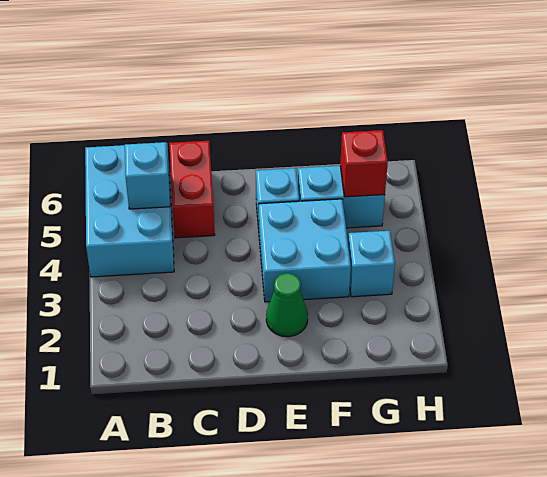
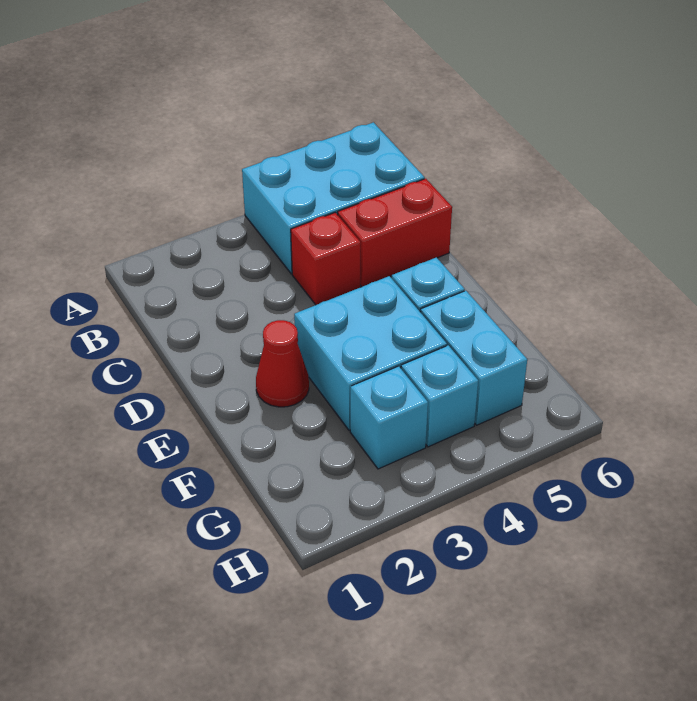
cyan 1x1 brick [125,142,170,209] -> cyan 1x1 brick moved to [401,345,478,447]
green 1x1 cone [266,273,308,337] -> red 1x1 cone [256,320,309,407]
red 1x1 brick [340,130,388,197] -> red 1x1 brick moved to [291,213,361,305]

